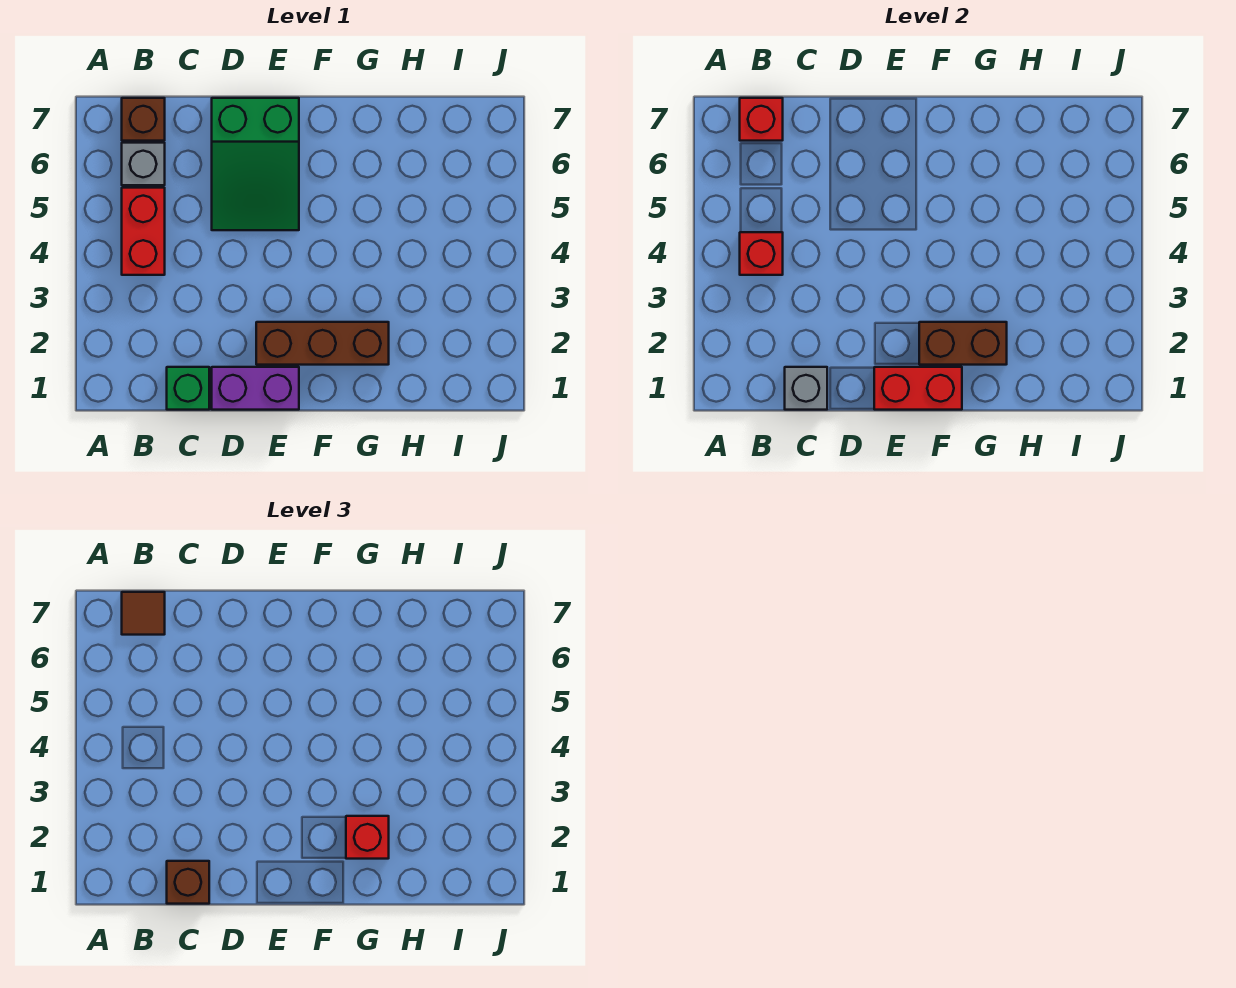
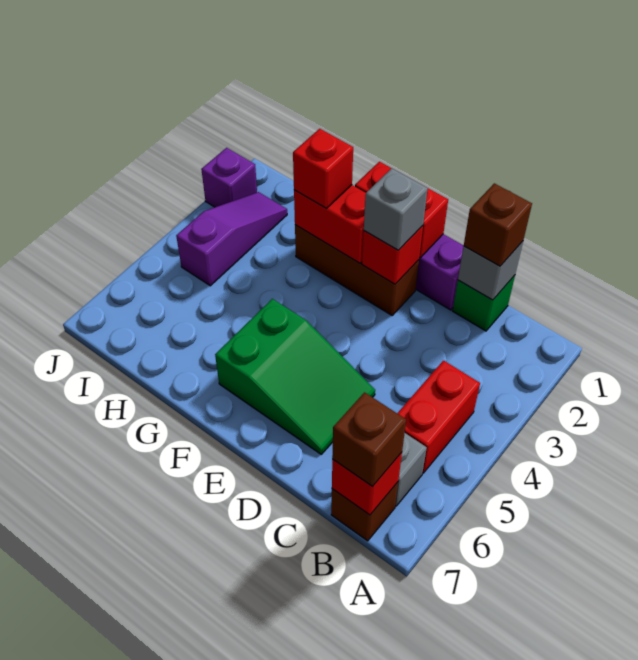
red 1x1 brick [740,232,783,275] -> red 1x1 brick moved to [362,226,423,284]
brown 1x1 tile [122,592,165,635] -> brown 1x1 brick [332,392,406,487]
green 2x3 slope [212,98,299,230] -> green 2x3 slope turned to [215,299,375,454]
none -> grey 1x1 brick [364,168,428,250]
brown 1x2 brick [919,322,1007,365] -> red 1x2 brick [294,185,366,263]
none -> purple 1x3 slope [176,192,287,286]
none -> purple 1x1 brick [201,148,257,207]

